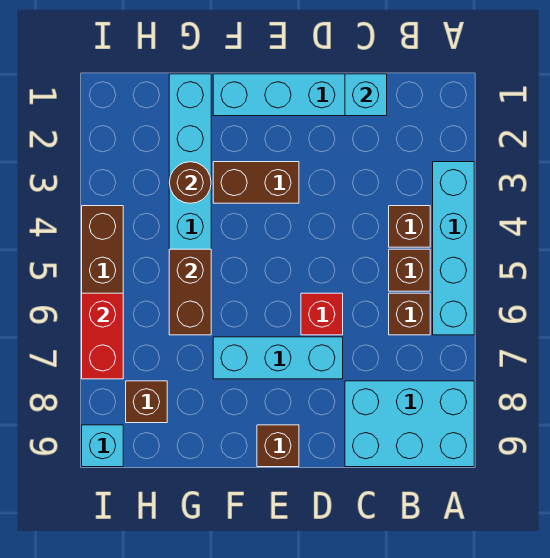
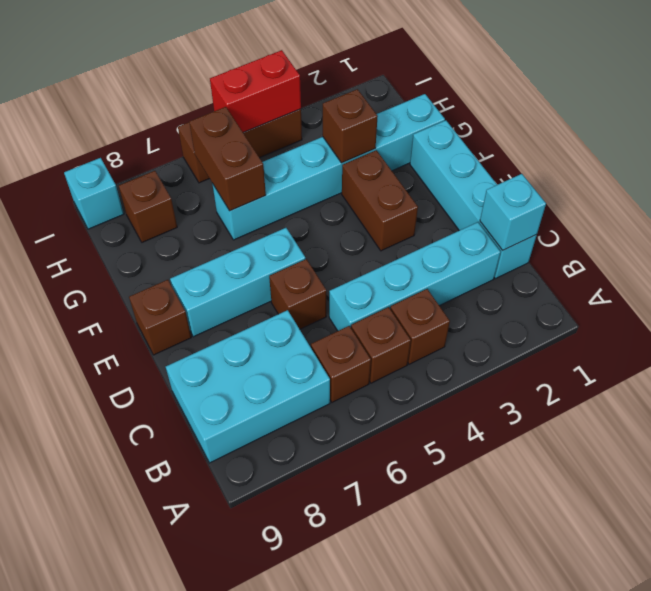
cyan 1x4 brick [433,162,474,335] -> cyan 1x4 brick moved to [329,222,501,331]
cyan 2x3 brick [345,381,474,467] -> cyan 2x3 brick turned to [166,310,330,463]
red 1x1 brick [301,293,343,335] -> brown 1x1 brick [269,259,326,329]
cyan 1x3 brick [213,337,343,379] -> cyan 1x3 brick turned to [170,228,305,337]
brown 1x1 round brick [169,162,211,203] -> brown 1x1 brick [323,89,378,163]
brown 1x2 brick [169,249,211,335] -> brown 1x2 brick turned to [189,107,266,211]
red 1x2 brick [82,293,123,379] -> red 1x2 brick moved to [210,50,301,132]

